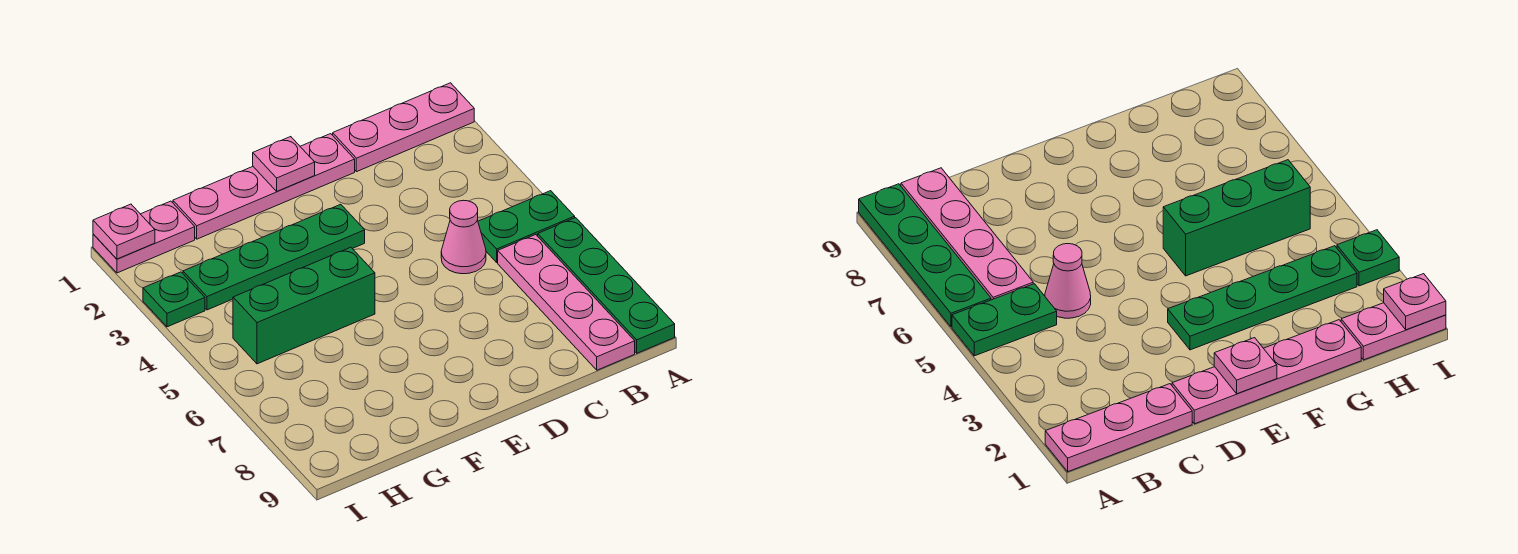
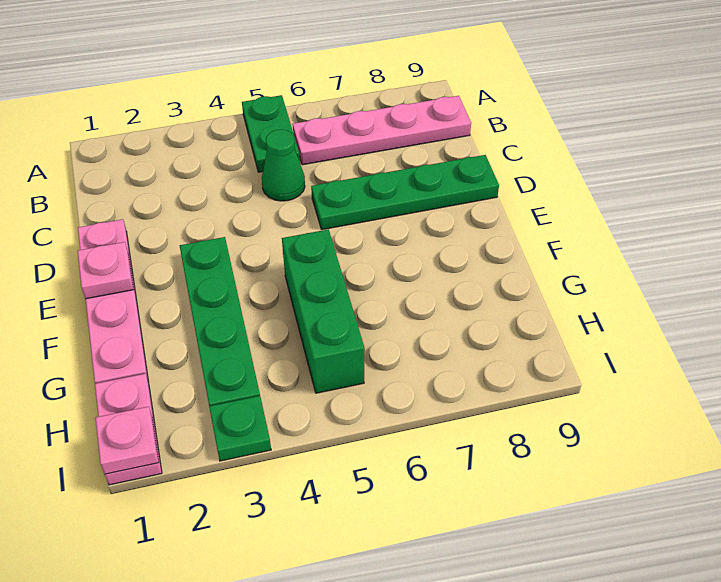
pink 1x3 plate [333,83,474,172] -> none
green 1x4 plate [538,218,675,353] -> green 1x4 plate moved to [311,155,499,230]
pink 1x1 cone [441,200,486,274] -> green 1x1 cone [262,129,305,201]

